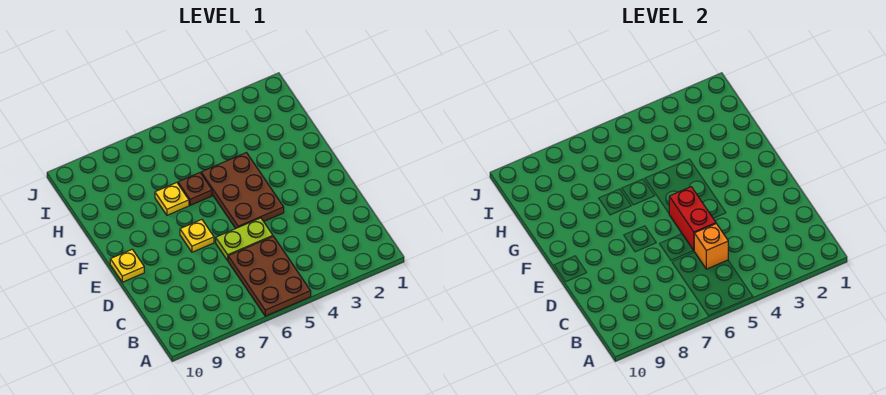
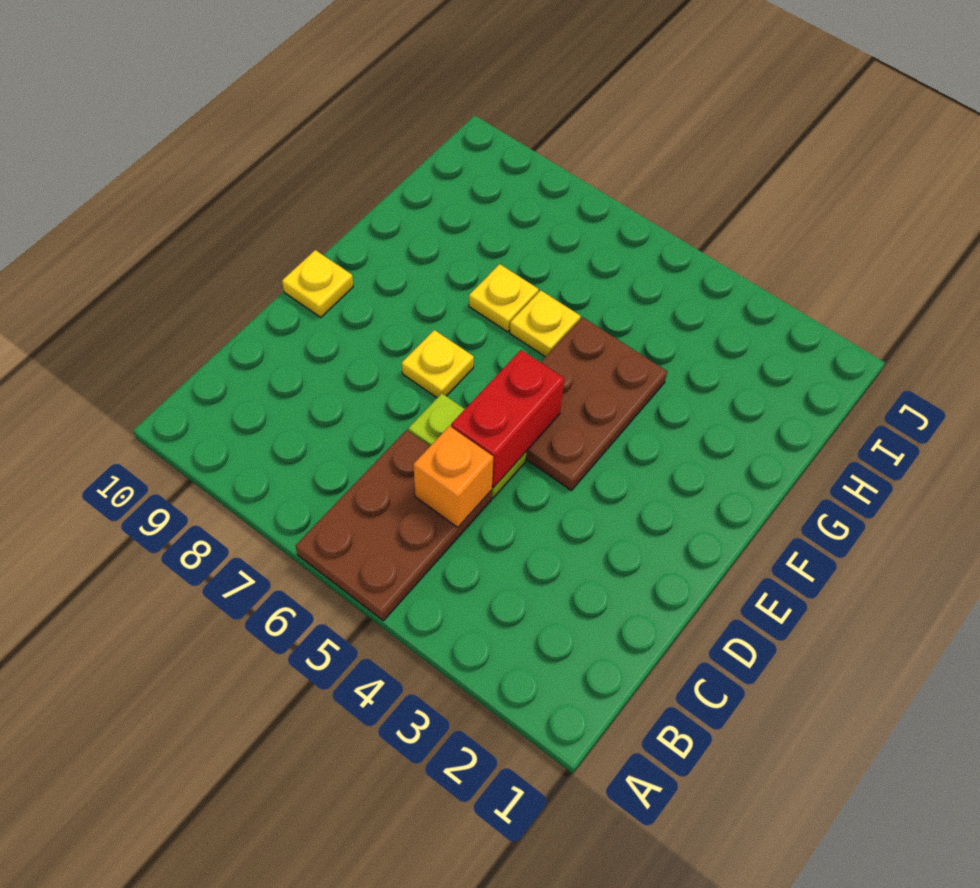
brown 1x1 plate [178,173,212,205] -> yellow 1x1 plate [510,290,581,357]

